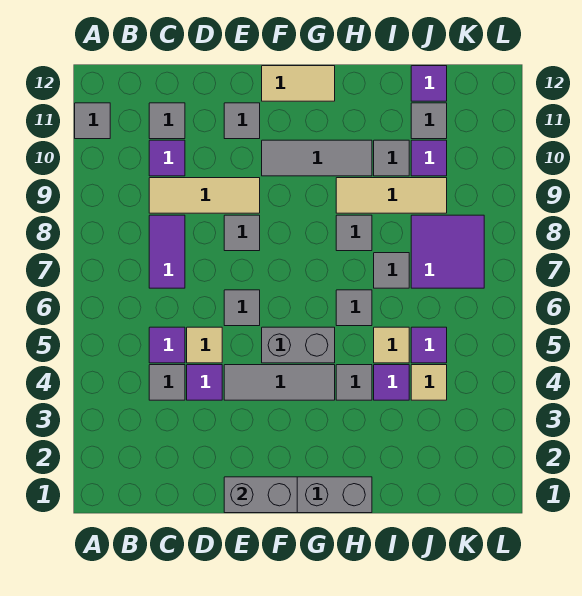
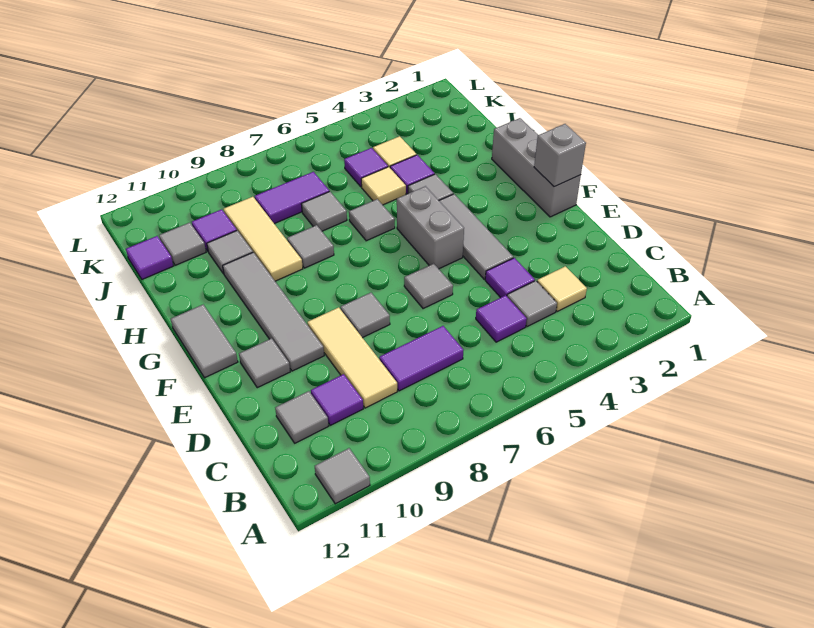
tan 1x1 tile [187,327,222,363] -> tan 1x1 tile moved to [537,266,587,311]
grey 1x2 brick [224,477,297,513] -> grey 1x1 brick [534,124,586,187]
grey 1x3 tile [262,140,372,176] -> grey 1x4 tile [223,252,324,371]
tan 1x2 tile [262,66,335,101] -> grey 1x2 tile [171,305,238,378]
purple 2x2 tile [411,215,484,288] -> purple 1x2 tile [255,172,329,224]

